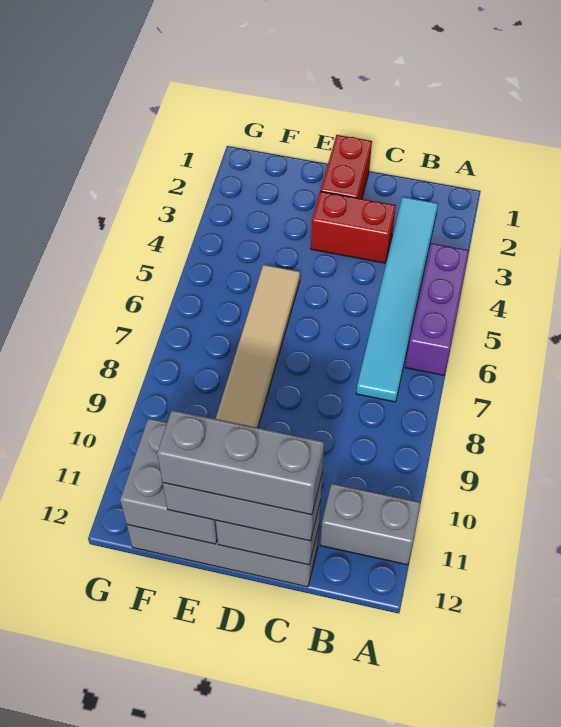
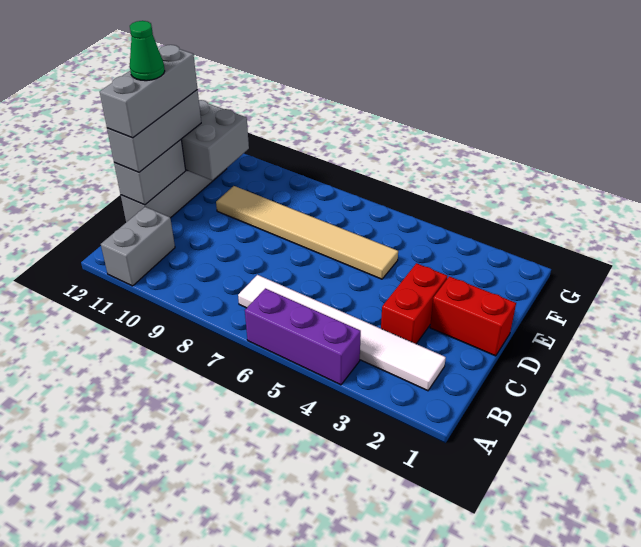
cyan 1x6 tile [356,197,438,402] -> white 1x6 tile [238,275,446,391]
none -> green 1x1 cone [130,21,165,81]

